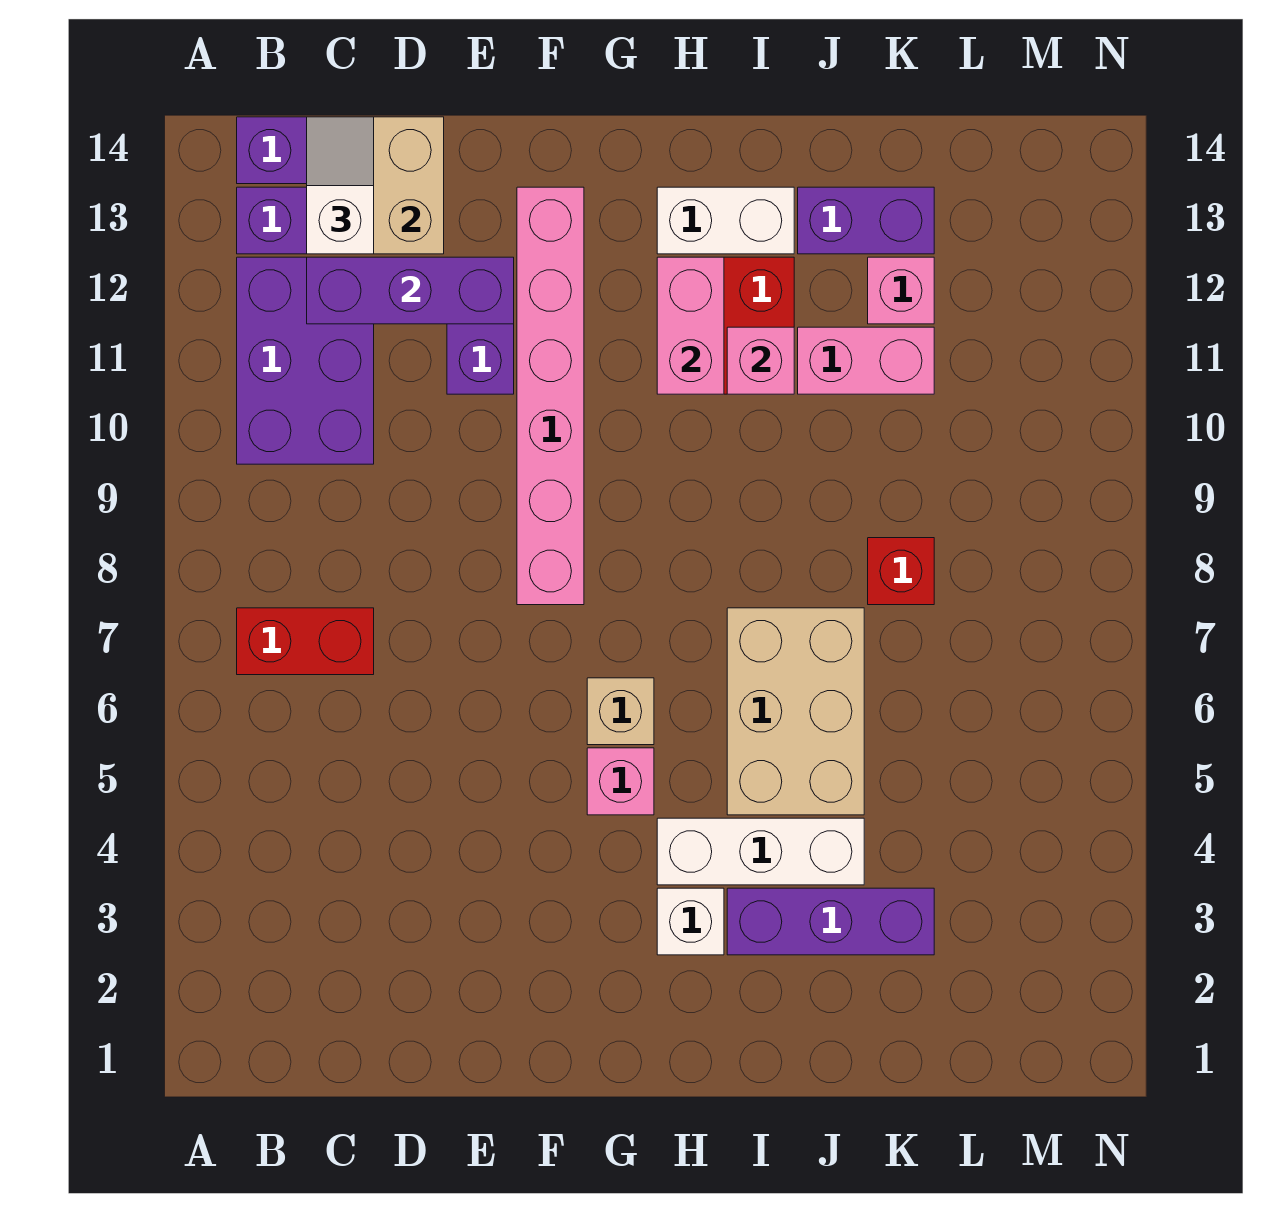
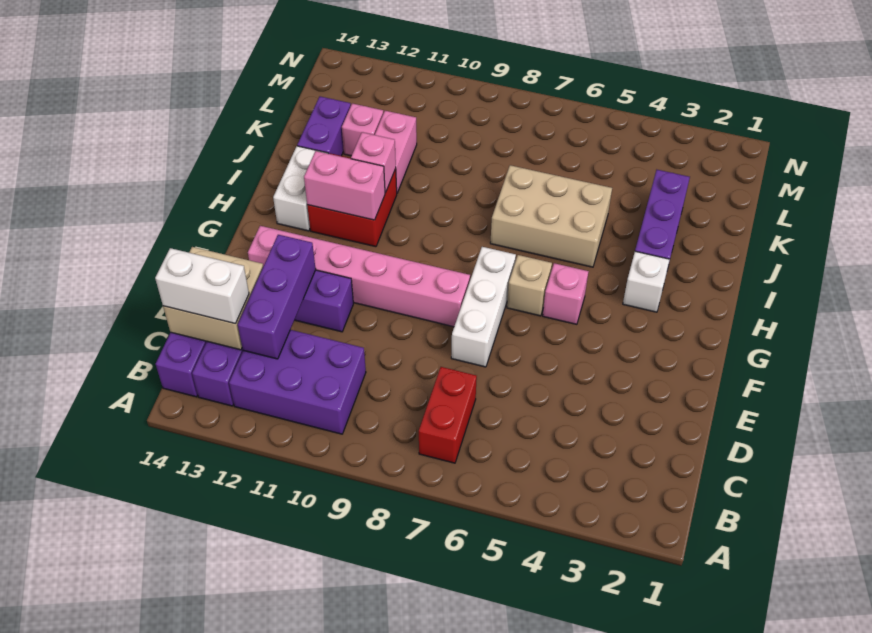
white 1x2 slope [307,117,374,254] -> white 1x2 brick [155,248,249,324]
white 1x3 brick [657,818,864,885] -> white 1x3 brick moved to [451,247,516,367]
red 1x1 brick [868,538,934,605] -> none

